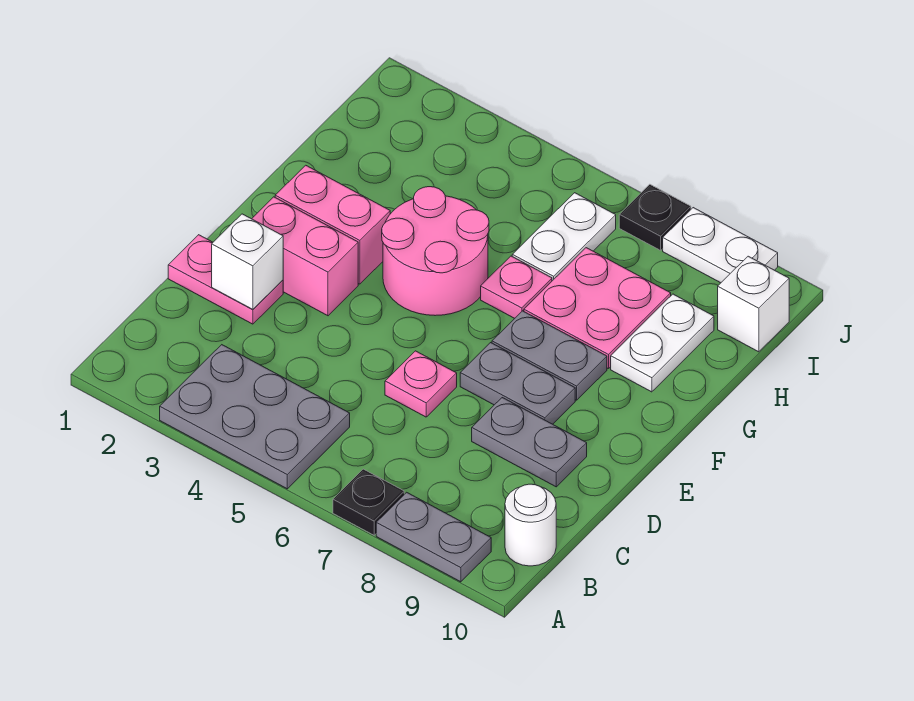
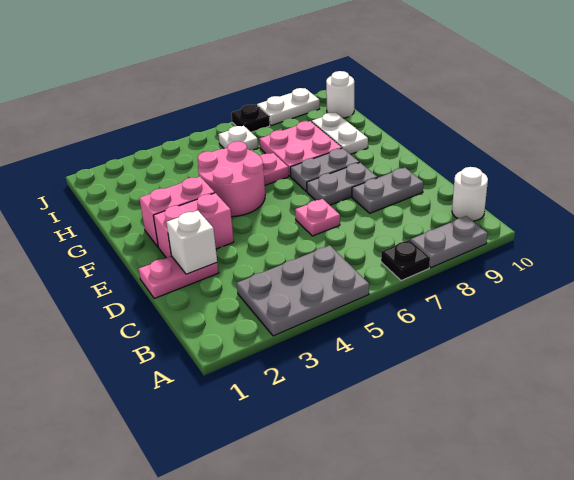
white 1x2 plate [512,193,616,281] -> white 1x1 plate [218,126,258,150]
white 1x1 brick [718,256,789,352] -> white 1x1 round brick [326,71,354,118]

